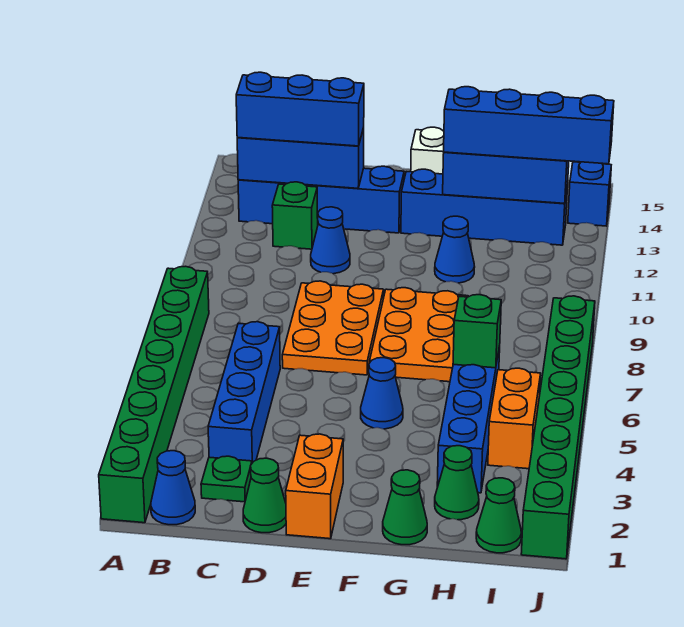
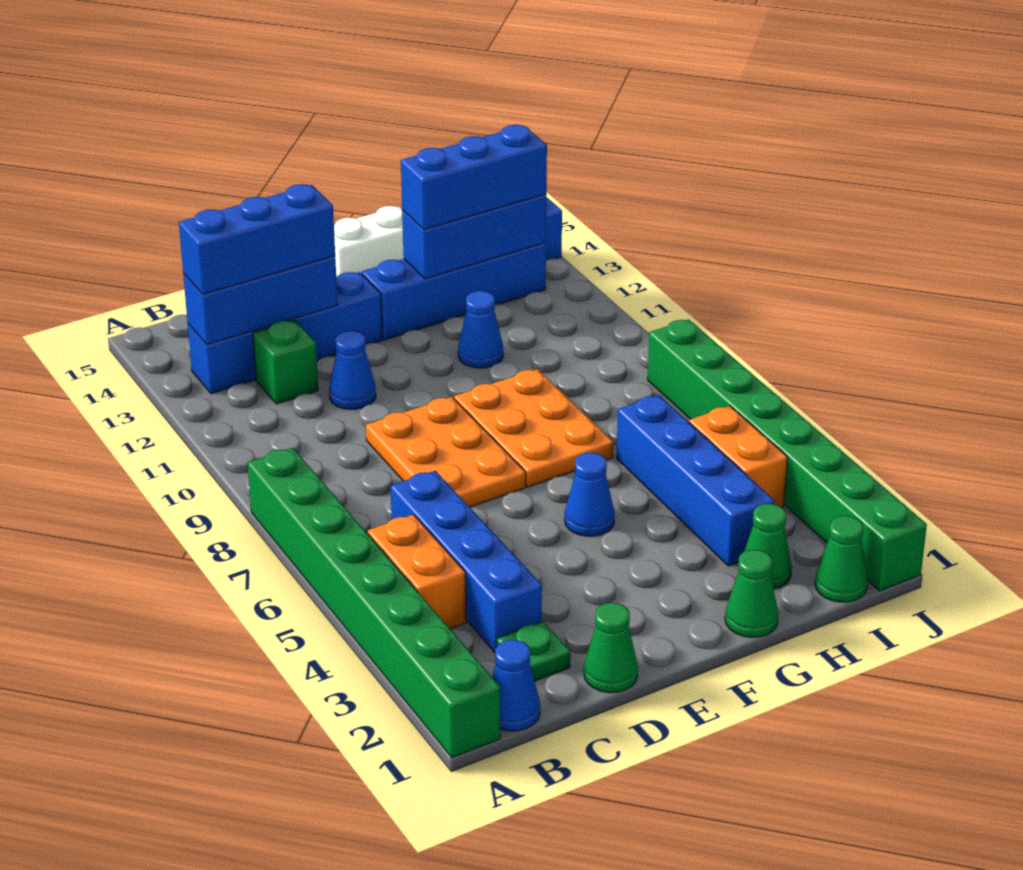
orange 1x2 brick [286,434,343,539] -> orange 1x2 brick moved to [368,515,466,629]
blue 1x4 brick [444,87,614,164] -> blue 1x3 brick [401,125,547,230]
green 1x1 brick [453,295,501,368] -> none

